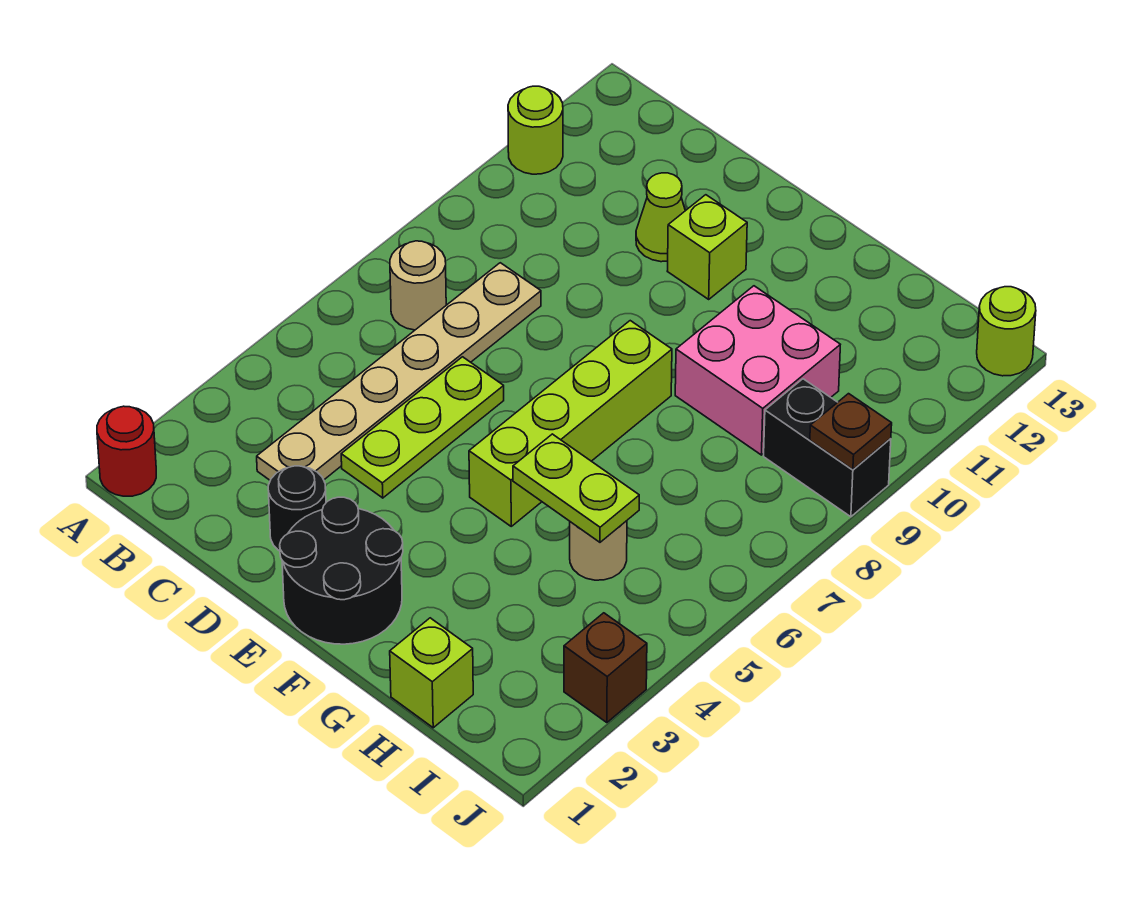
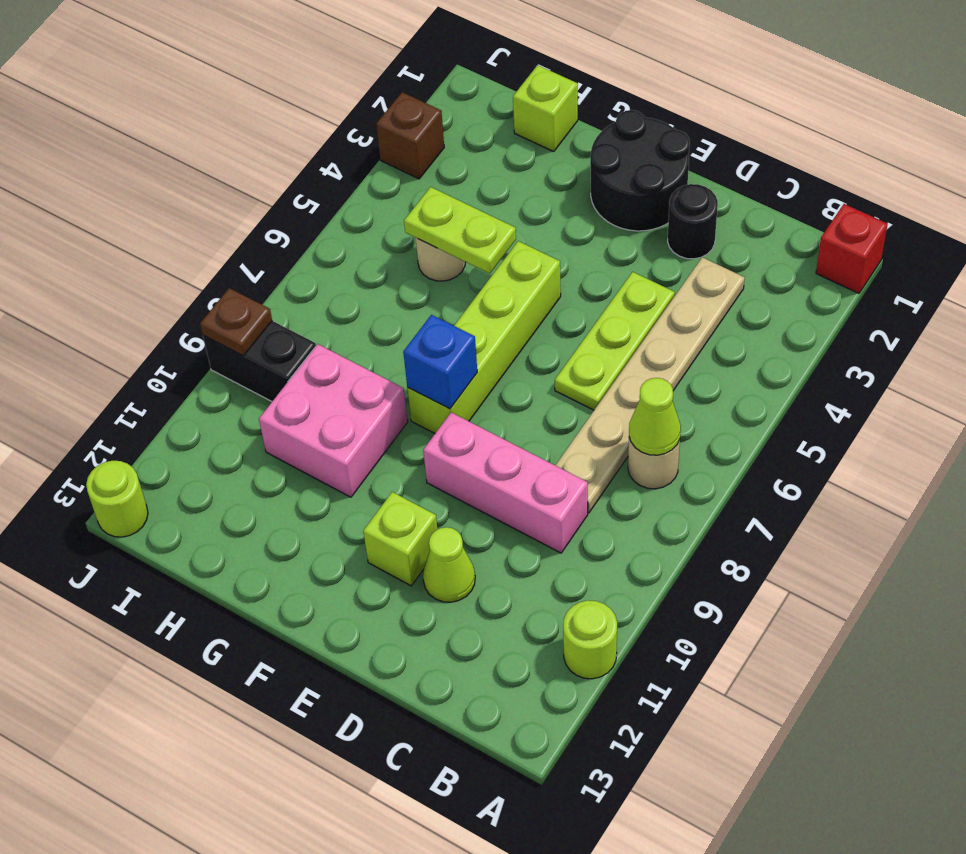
red 1x1 round brick [97,406,156,496] -> red 1x1 brick [816,204,888,293]
none -> lime 1x1 cone [629,378,681,455]
none -> pink 1x3 brick [423,412,588,553]
none -> blue 1x1 brick [403,315,477,409]

